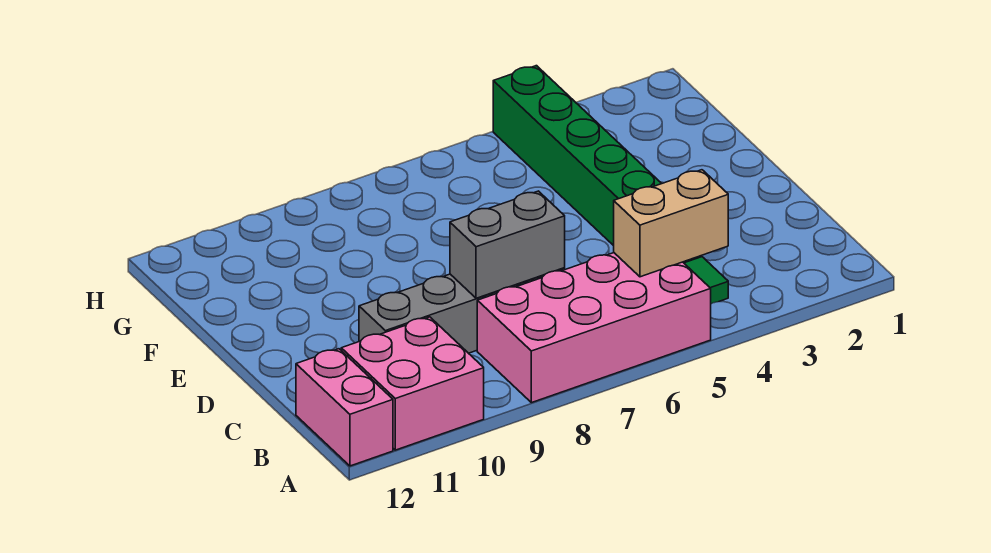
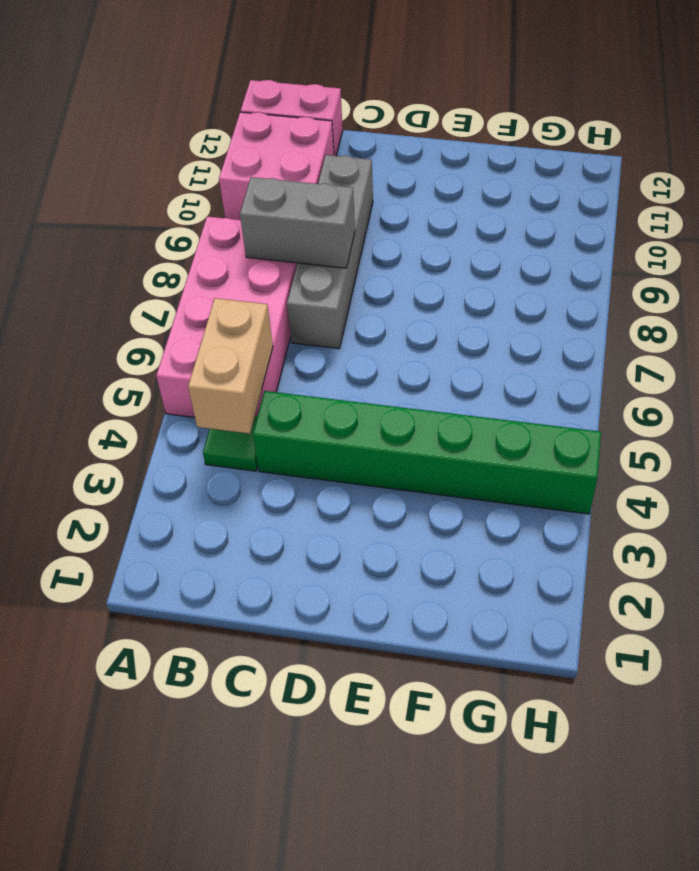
grey 1x2 brick [450,191,565,298] -> grey 1x2 brick turned to [240,177,355,268]

